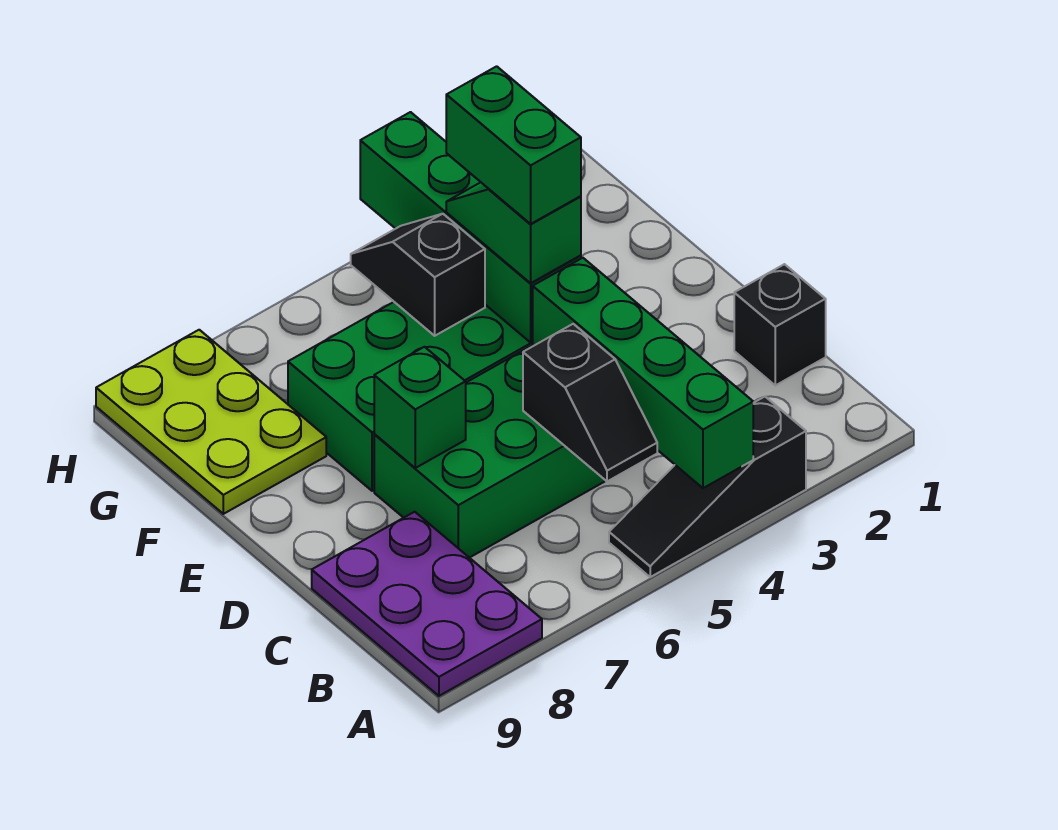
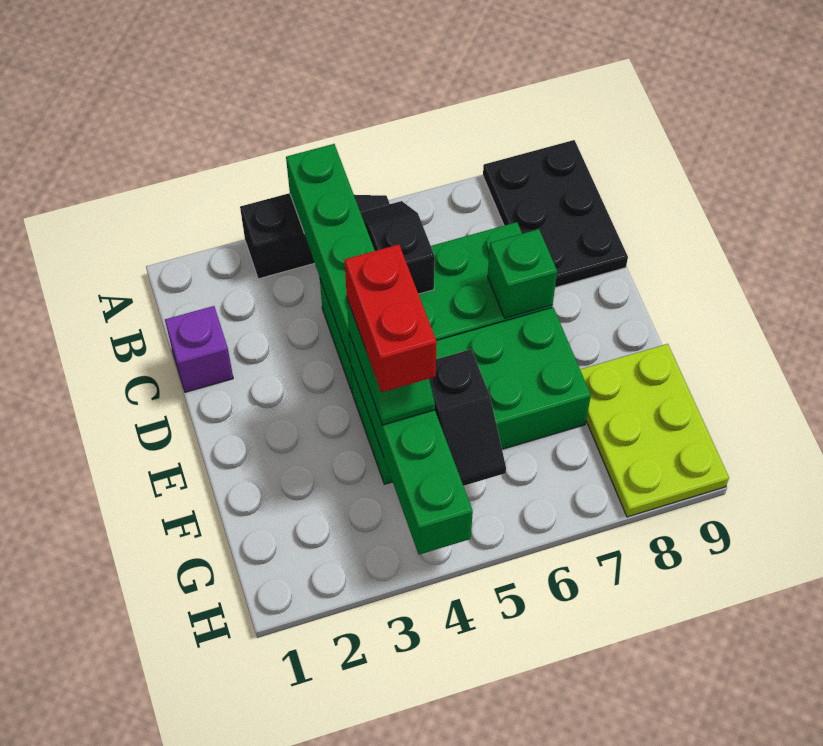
purple 2x3 plate [312,512,542,696] -> black 2x3 plate [483,140,628,288]
black 1x1 brick [734,264,826,385] -> purple 1x1 brick [165,306,233,392]
green 1x2 brick [446,66,581,224] -> red 1x2 brick [344,244,437,392]

